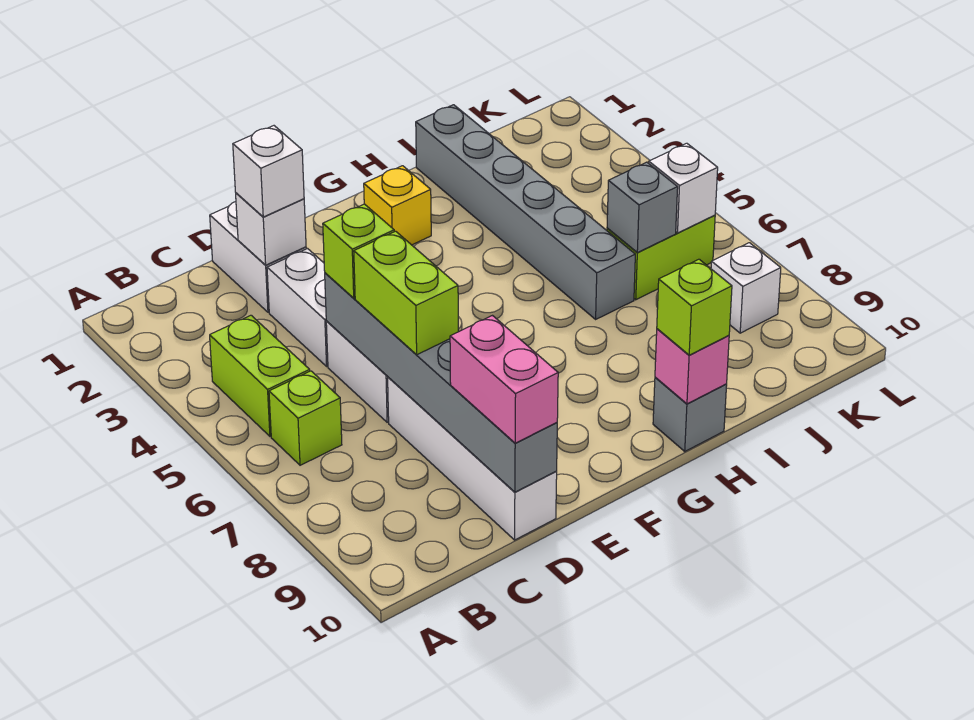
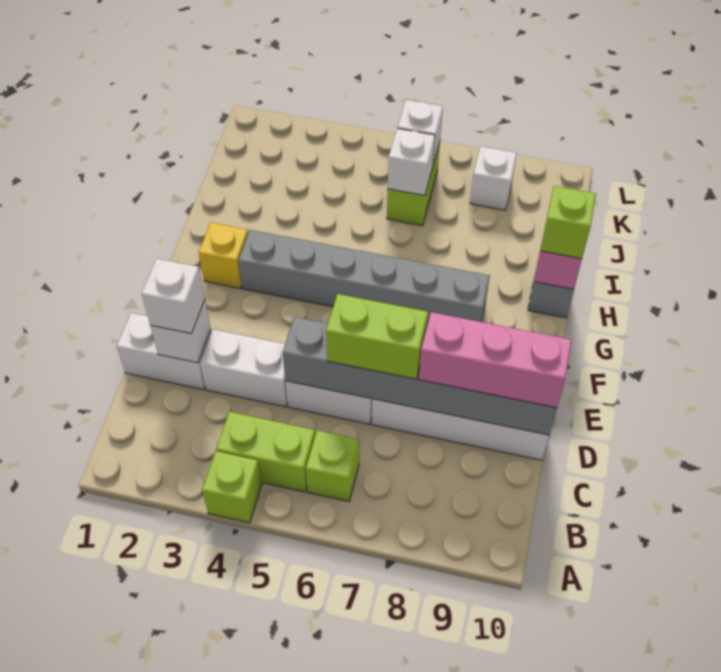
lime 1x1 brick [323,204,394,298] -> lime 1x1 brick moved to [202,451,262,523]
pink 1x2 brick [450,316,558,443] -> pink 1x3 brick [419,312,572,408]
grey 1x6 brick [416,105,635,319] -> grey 1x6 brick moved to [238,230,490,324]
grey 1x1 brick [607,162,678,253] -> white 1x1 brick [388,128,435,196]

